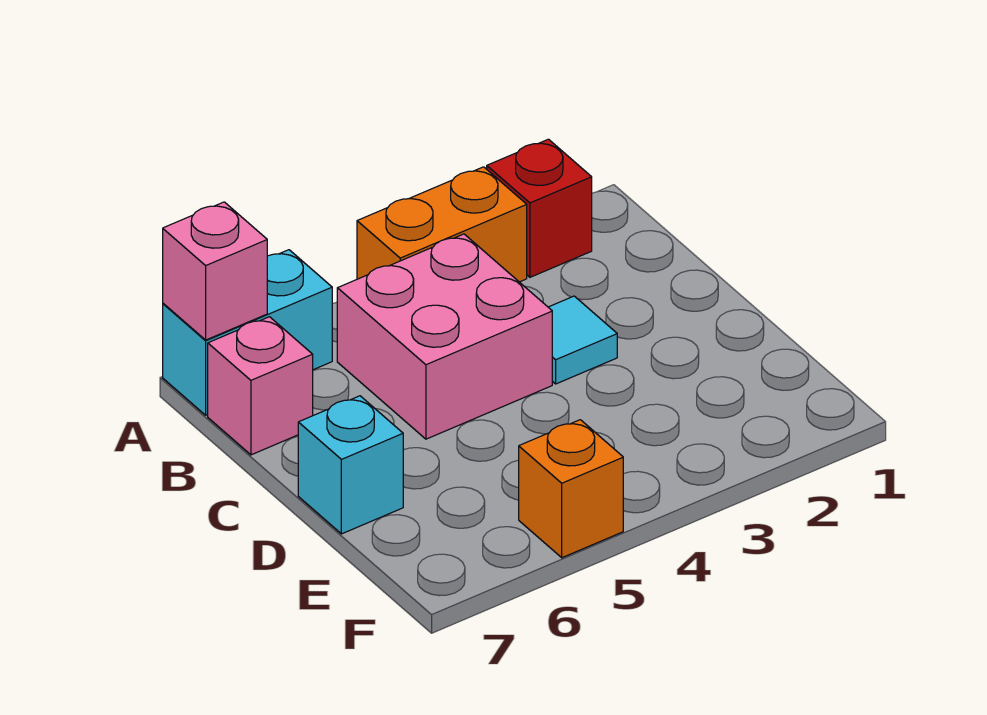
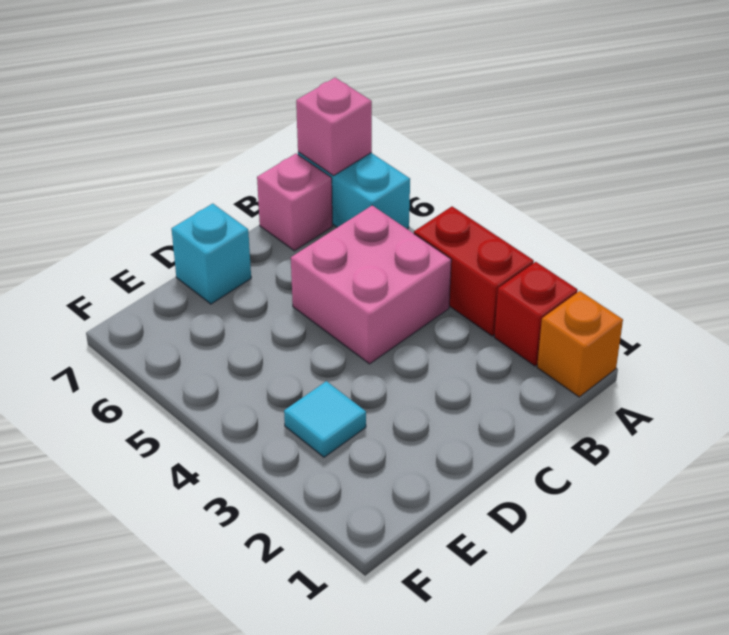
orange 1x2 brick [357,167,527,282] -> red 1x2 brick [414,207,534,336]
cyan 1x1 tile [548,296,617,384] -> cyan 1x1 tile moved to [284,381,366,457]
orange 1x1 brick [519,420,623,558] -> orange 1x1 brick moved to [537,291,623,397]

